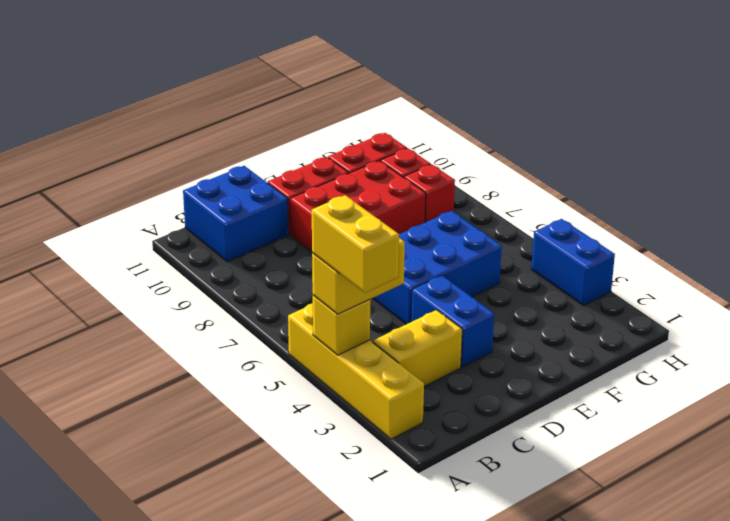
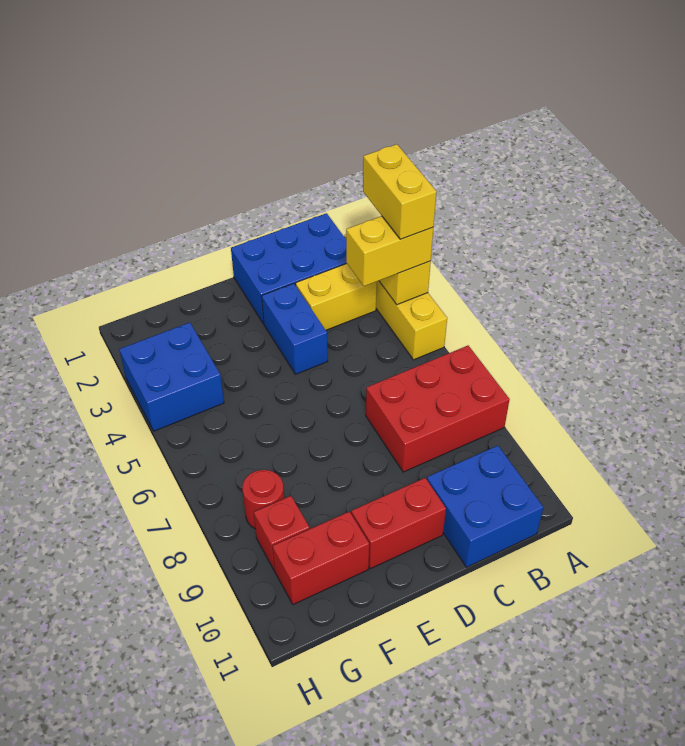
blue 2x3 brick [373,211,502,324] -> blue 2x3 brick moved to [231,213,347,324]
red 2x3 brick [290,161,426,251] -> red 2x3 brick moved to [366,346,510,472]
red 1x1 brick [404,164,455,222] -> red 1x1 round brick [242,470,284,529]
blue 1x2 brick [531,219,615,306] -> blue 2x2 brick [119,323,224,431]

